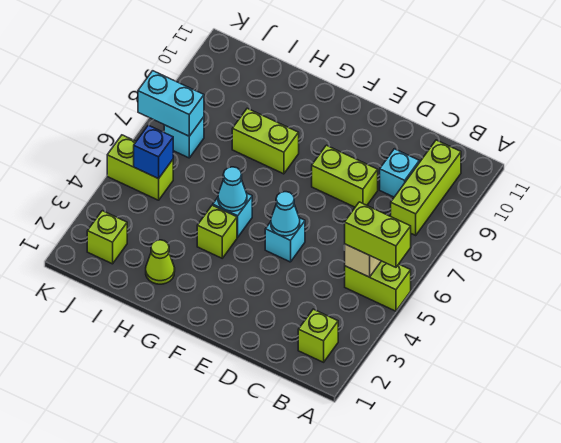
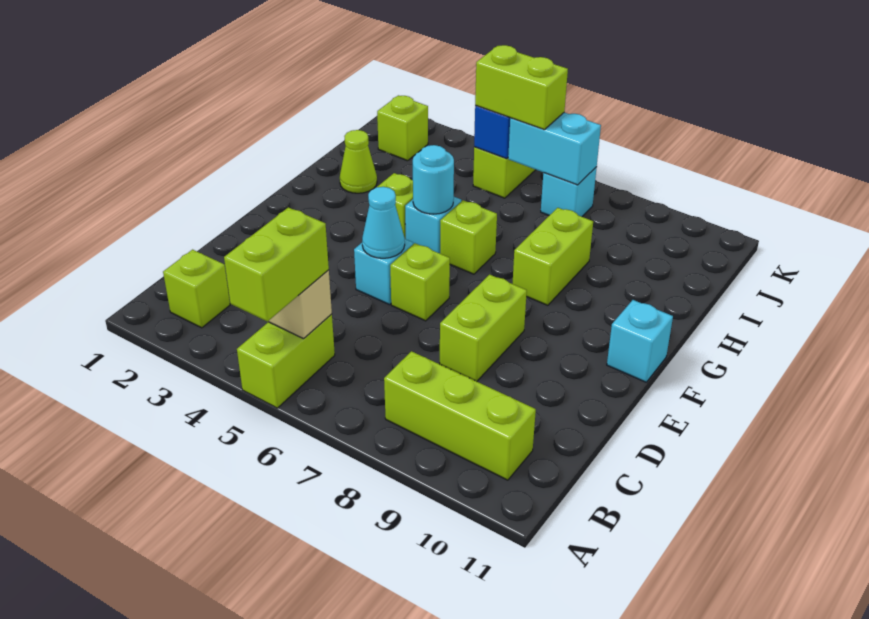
cyan 1x1 brick [380,149,419,197] -> cyan 1x1 brick moved to [607,300,673,382]
none -> lime 1x1 brick [390,243,450,321]
cyan 1x1 cone [218,167,247,211] -> cyan 1x1 round brick [413,145,454,214]
none -> lime 1x1 brick [440,200,497,274]
none -> lime 1x2 brick [475,45,568,130]
cyan 1x2 brick [138,71,204,136] -> cyan 1x2 brick turned to [508,112,601,185]

